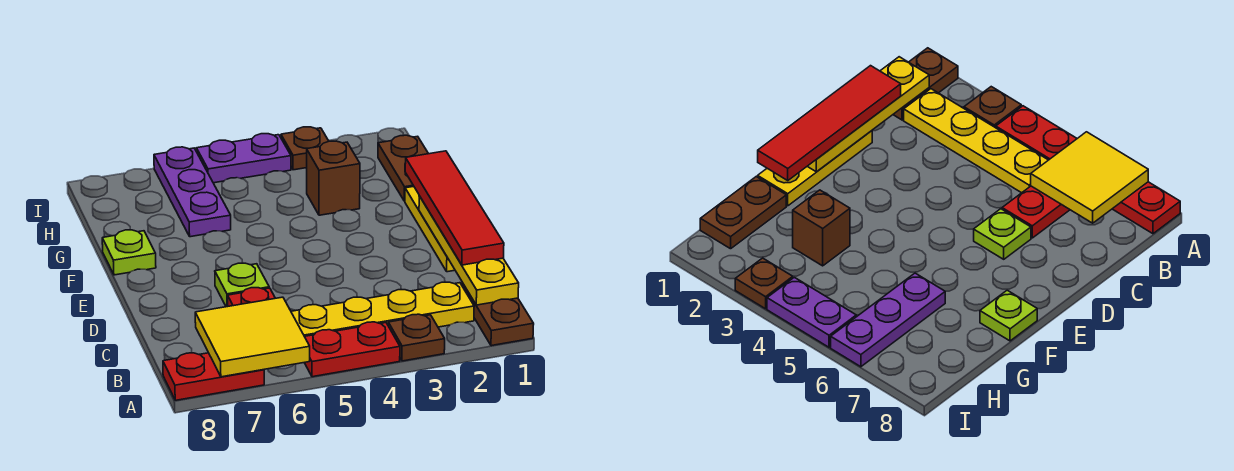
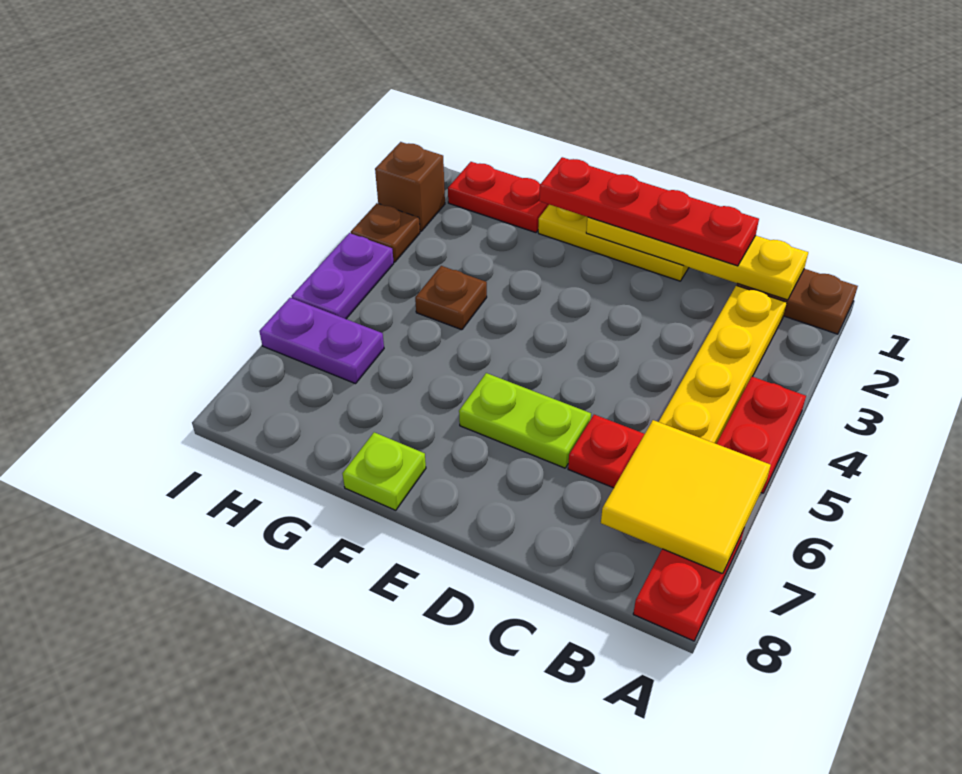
brown 1x1 plate [388,314,445,361] -> brown 1x1 plate moved to [415,266,487,330]
red 1x4 tile [405,151,504,265] -> red 1x4 plate [539,157,759,266]
lime 1x1 plate [215,263,269,307] -> lime 1x2 plate [459,373,591,468]
brown 1x2 plate [378,135,428,201] -> red 1x2 plate [448,162,549,233]
brown 1x1 brick [307,141,360,215] -> brown 1x1 brick moved to [375,142,445,231]
purple 1x3 plate [154,147,231,237] -> purple 1x2 plate [259,298,384,384]

